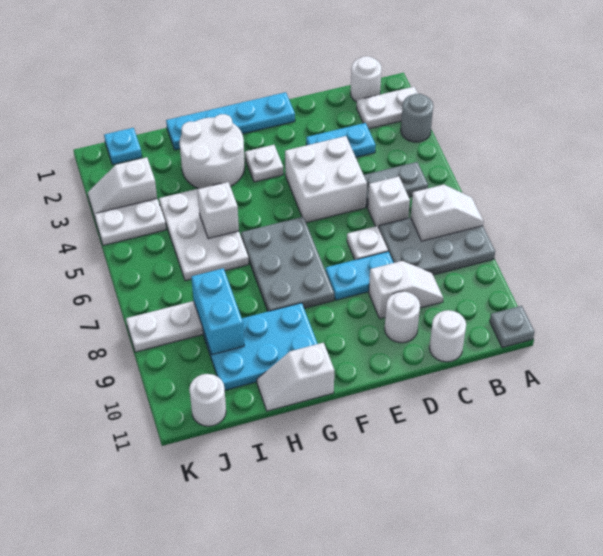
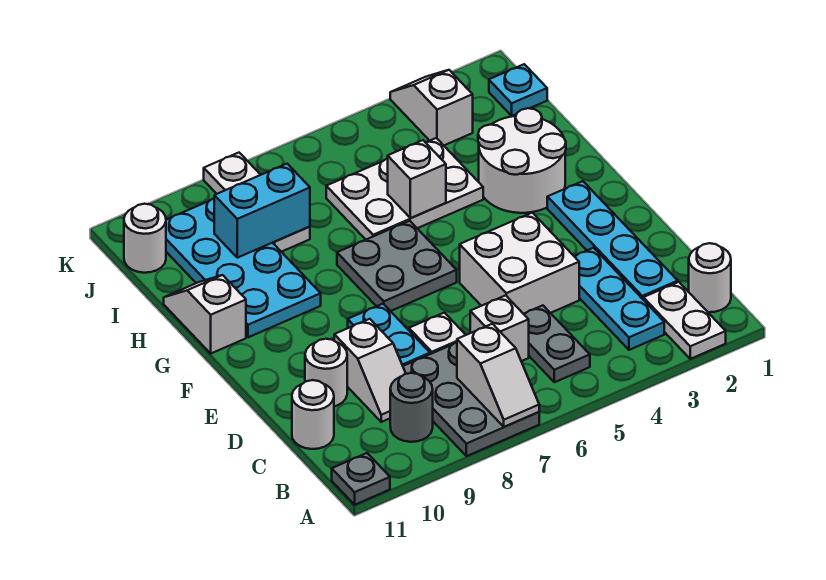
grey 1x1 round brick [401,94,433,142] -> grey 1x1 round brick moved to [390,373,433,442]
cyan 1x2 plate [306,123,376,157] -> cyan 1x3 plate [574,248,664,350]
cyan 1x4 plate [166,92,295,150] -> cyan 1x4 plate moved to [547,181,678,299]
white 1x1 plate [245,145,283,182] -> none
grey 2x3 plate [241,217,334,311] -> grey 2x2 plate [337,221,457,311]
cyan 2x3 plate [203,303,318,390] -> cyan 2x4 plate [166,199,321,337]
white 1x2 plate [95,199,166,245] -> none

